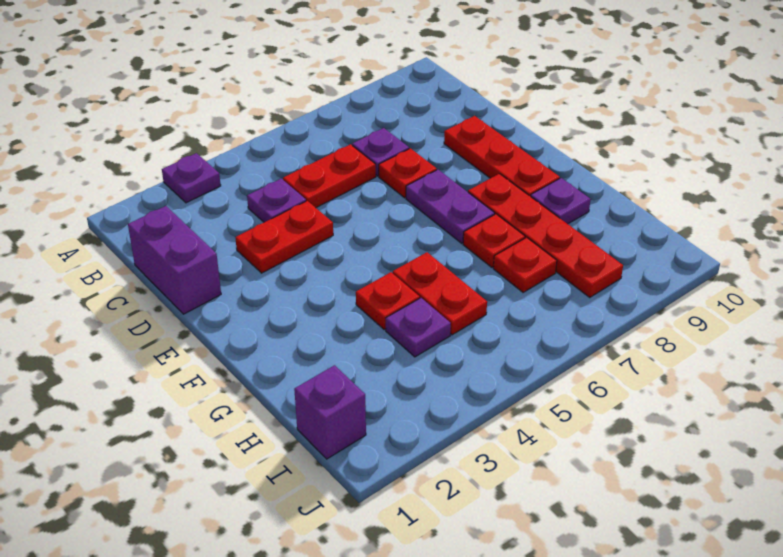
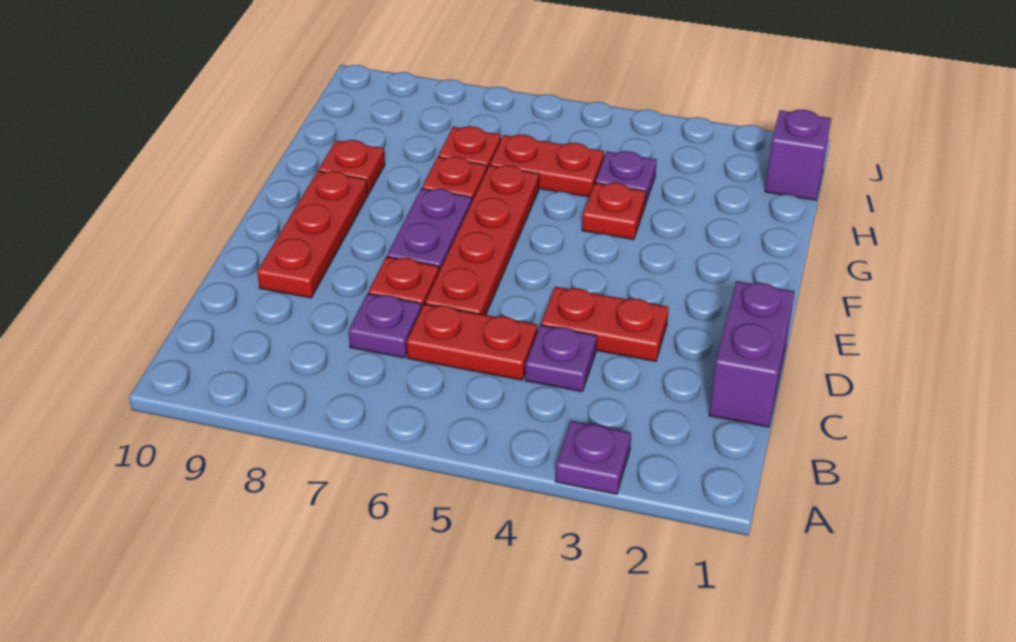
red 1x4 plate [468,174,623,297] -> red 1x4 plate moved to [425,165,539,315]
red 1x2 plate [393,252,487,335] -> red 1x2 plate turned to [490,134,604,197]
purple 1x1 plate [531,178,591,224] -> red 1x1 plate [318,140,385,194]

